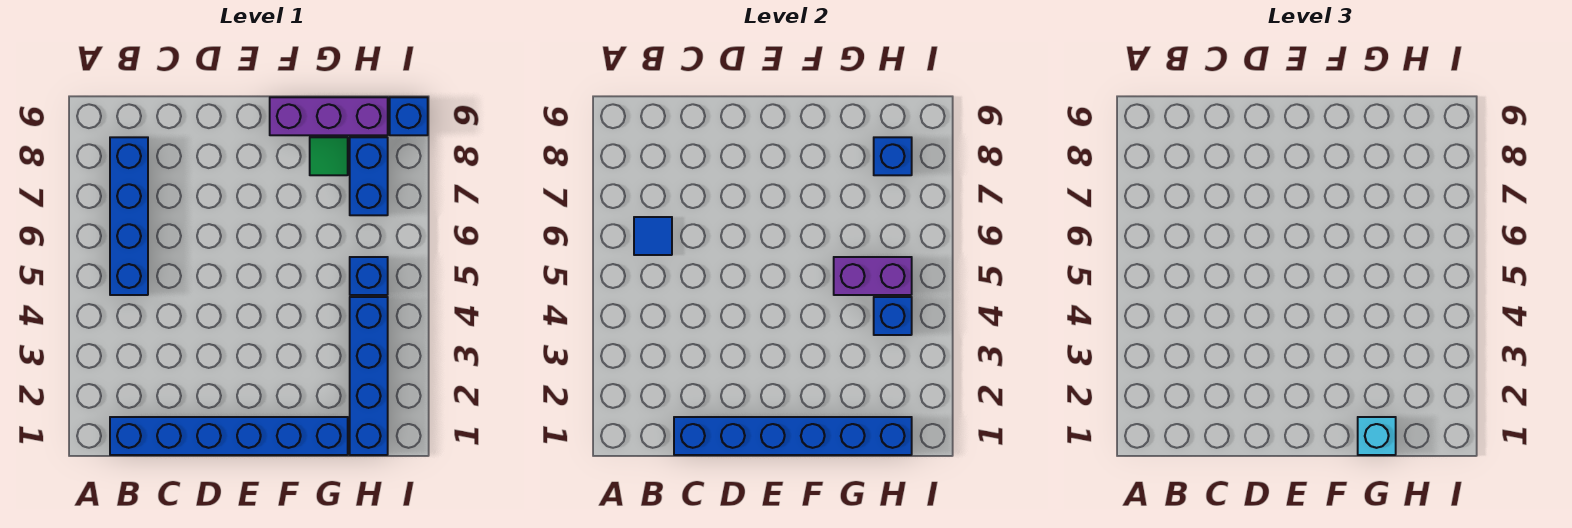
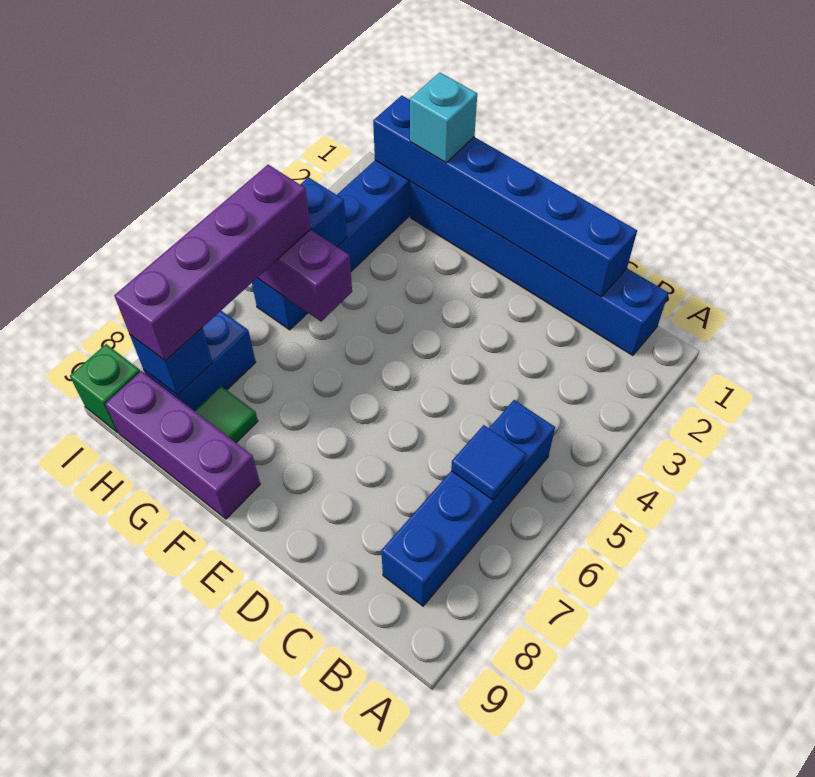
none -> purple 1x4 brick [114,165,311,361]
blue 1x1 brick [390,97,428,135] -> green 1x1 brick [70,344,141,432]

